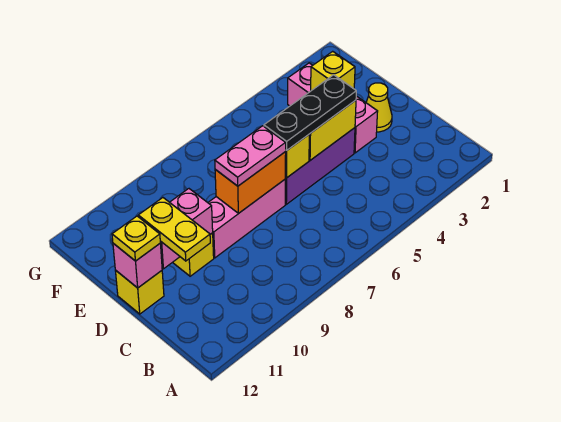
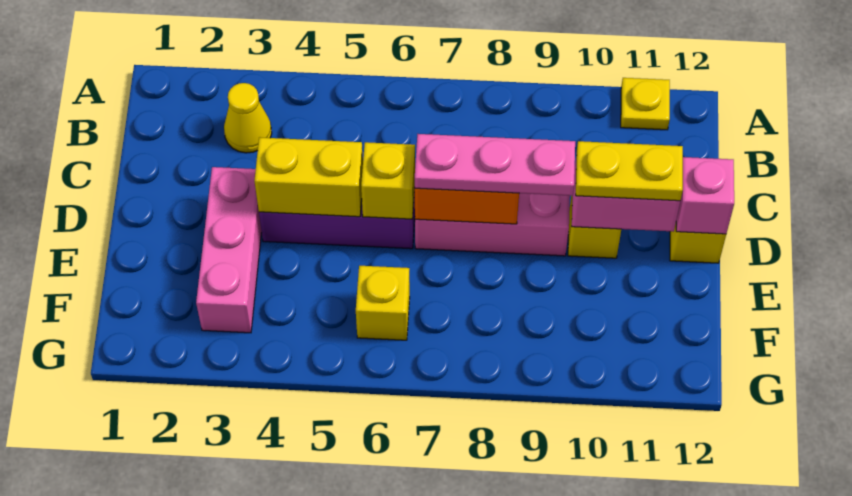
yellow 1x2 plate [138,198,210,261] -> yellow 1x2 plate turned to [576,141,683,201]
yellow 1x1 cone [366,83,392,132] -> yellow 1x1 cone moved to [224,83,272,153]
black 1x3 plate [264,75,356,150] -> none
pink 1x2 plate [215,126,286,186] -> pink 1x3 plate [415,134,575,196]
yellow 1x1 plate [112,216,160,261] -> yellow 1x1 plate moved to [621,78,670,130]
yellow 1x1 brick [311,51,355,91] -> yellow 1x1 brick moved to [356,266,410,340]

